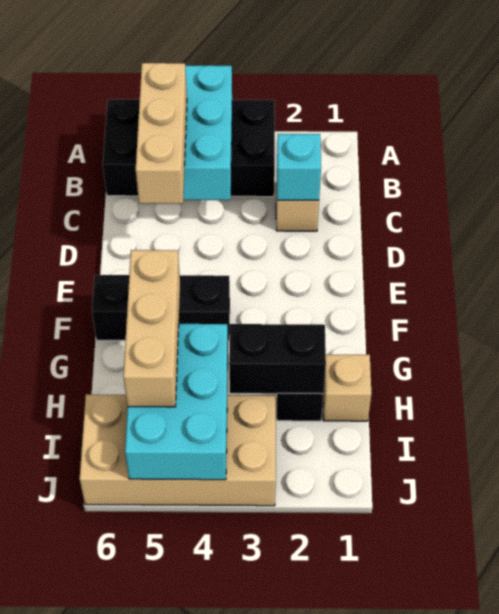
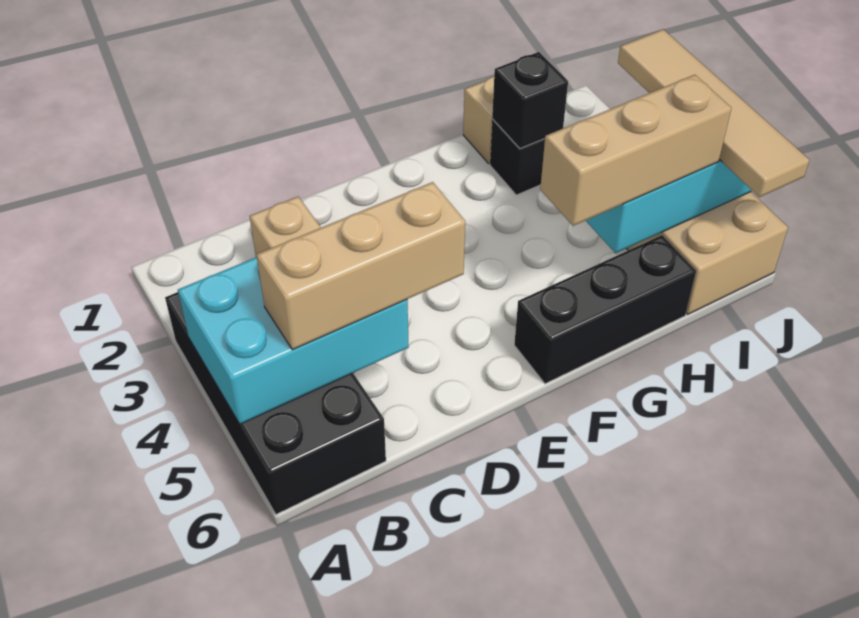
cyan 1x1 brick [277,134,321,200] -> none
black 1x3 brick [92,275,230,341] -> black 1x3 brick turned to [514,235,696,384]
black 1x2 brick [229,324,326,394] -> black 1x1 brick [492,52,568,148]
none -> tan 1x4 tile [618,29,809,197]

